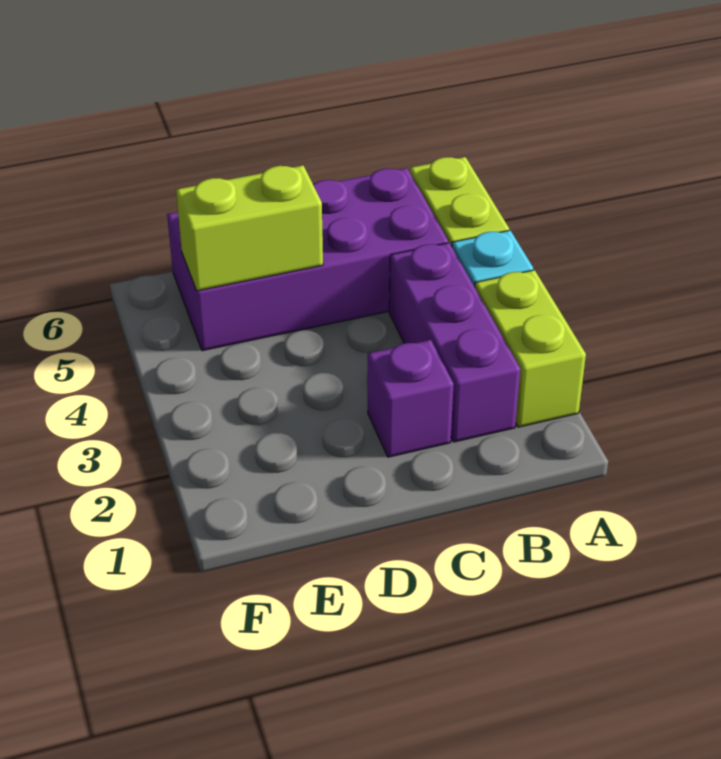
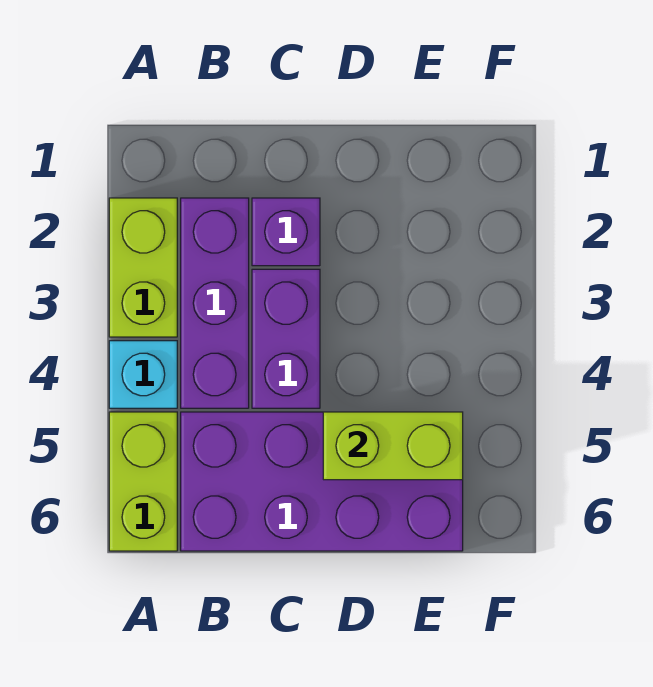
none -> purple 1x2 brick [252,269,320,408]

